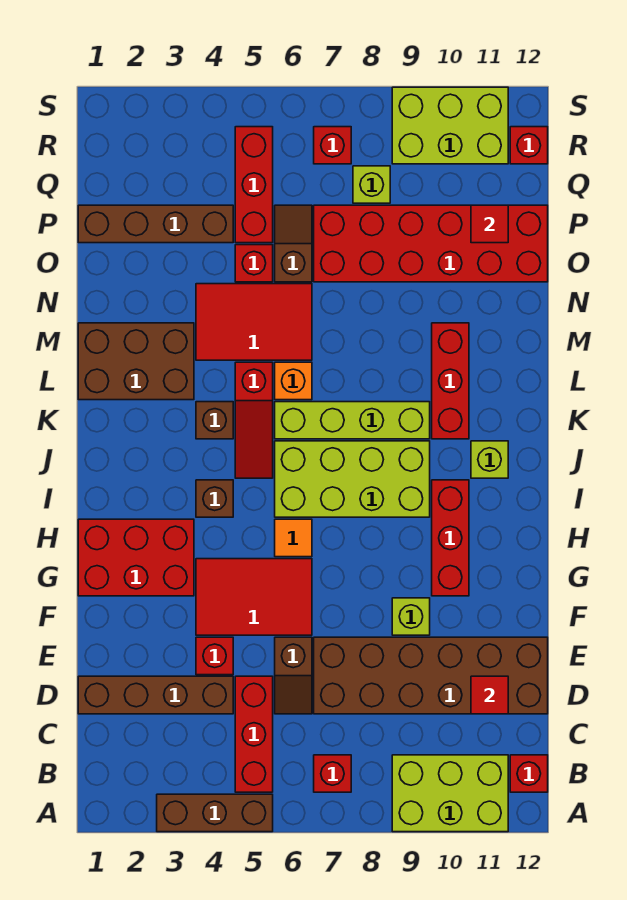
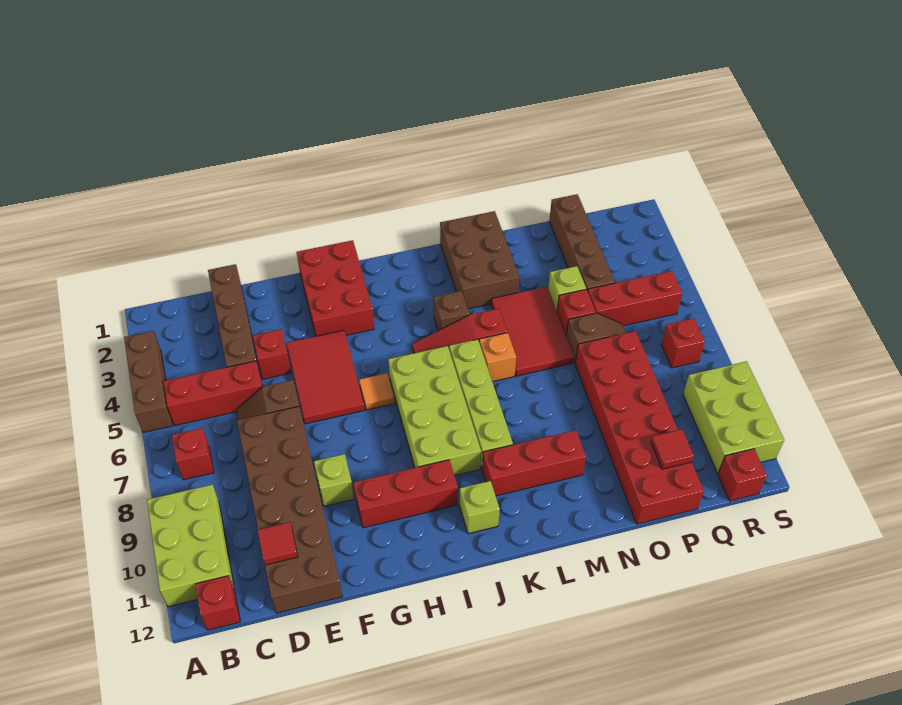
brown 1x1 brick [196,480,233,517] -> none
lime 1x1 brick [353,166,390,203] -> lime 1x1 brick moved to [548,266,586,311]

